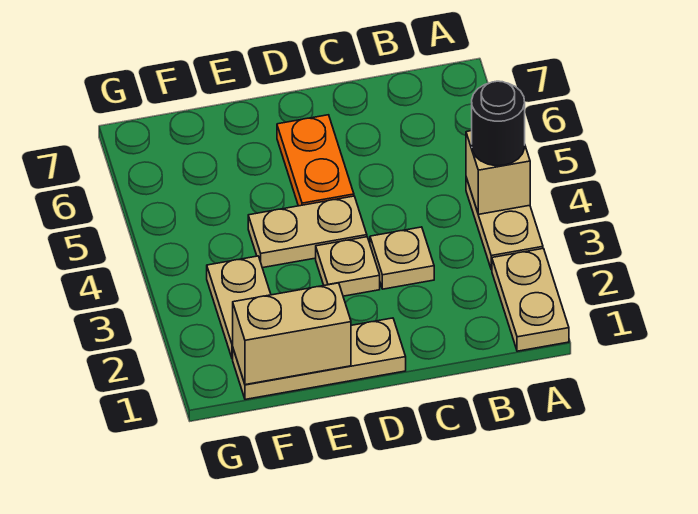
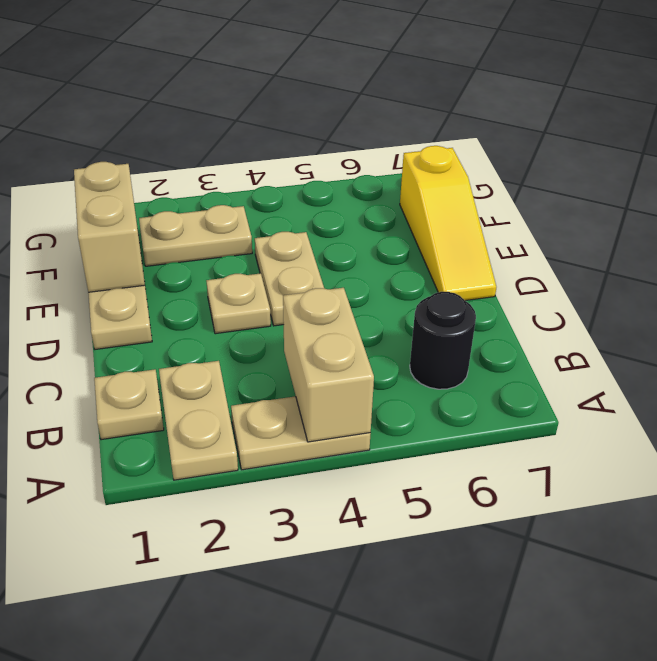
tan 1x2 plate [492,248,569,351] -> tan 1x2 plate turned to [159,361,238,480]
tan 1x1 brick [466,131,530,214] -> tan 1x2 brick [283,288,374,442]
black 1x1 round brick [472,81,525,166] -> black 1x1 round brick moved to [410,292,476,389]
tan 1x1 plate [370,227,434,289] -> tan 1x1 plate moved to [94,369,164,440]
orange 1x2 plate [277,115,354,206] -> none
none -> yellow 1x3 slope [400,146,496,301]

